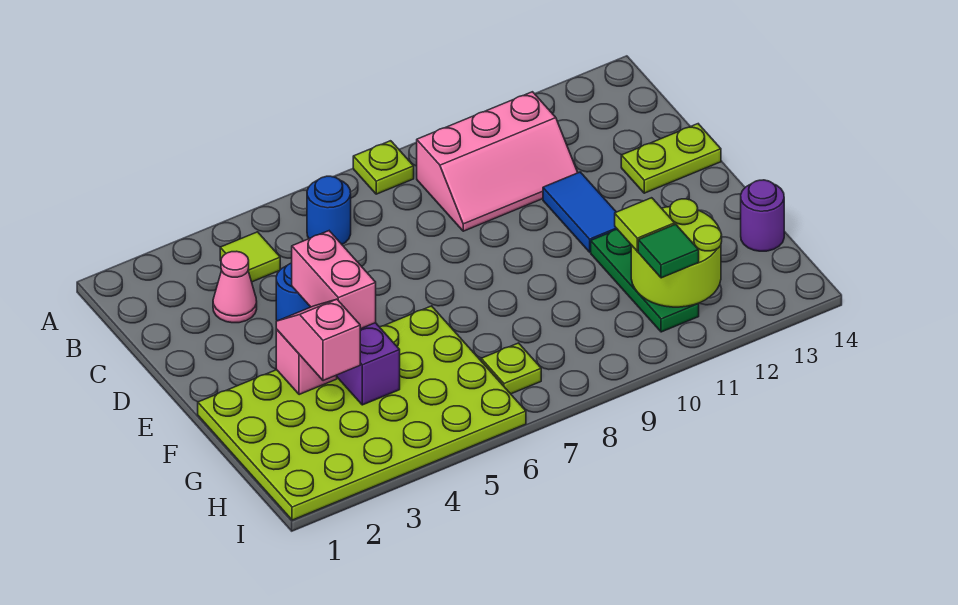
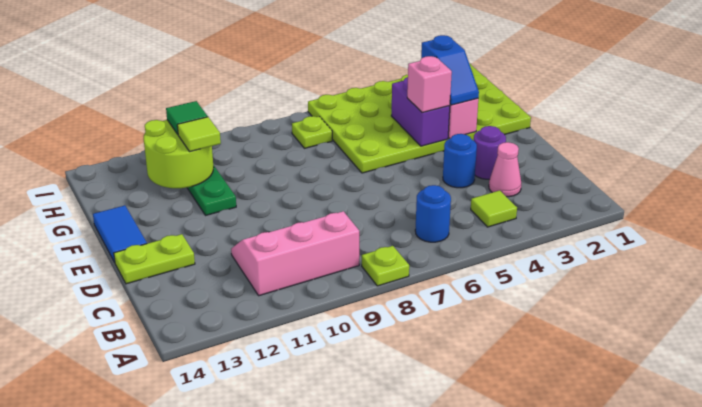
blue 1x2 tile [543,172,617,252] -> blue 1x2 tile moved to [93,205,147,262]
pink 1x2 brick [292,231,376,329] -> pink 1x1 brick [407,56,452,113]
pink 1x2 slope [276,299,360,381] -> blue 1x2 slope [421,35,479,105]
purple 1x1 round brick [741,180,784,251] -> purple 1x1 round brick moved to [474,126,506,179]

